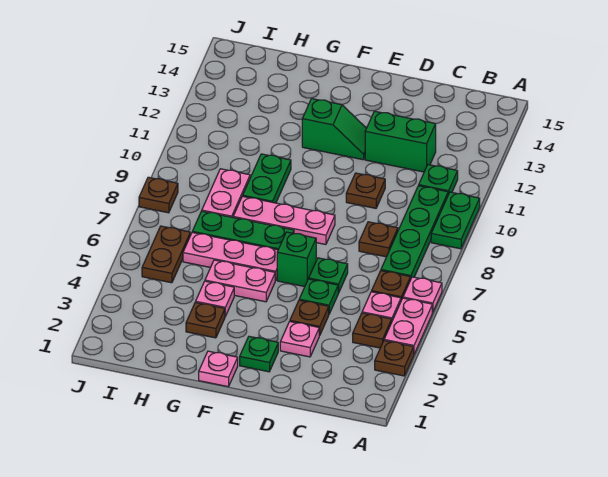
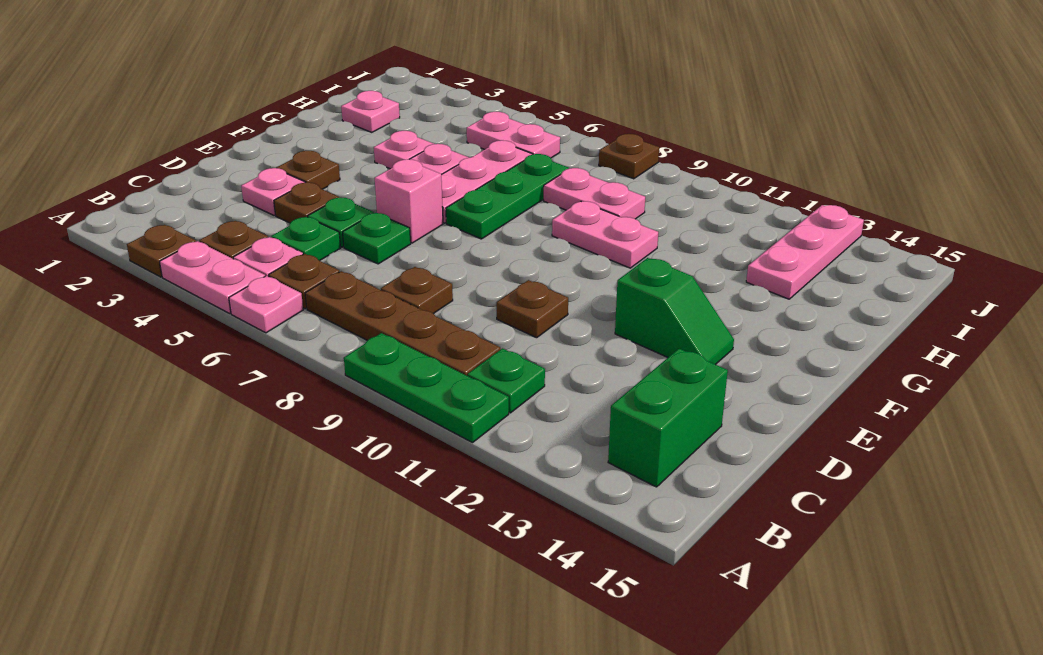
green 1x2 plate [431,192,480,249] -> green 1x3 plate [344,333,509,443]
green 1x4 plate [381,186,448,280] -> brown 1x4 plate [305,271,500,376]
green 1x2 brick [365,111,436,172] -> green 1x2 brick moved to [608,349,728,487]
green 1x1 plate [240,336,278,372] -> green 1x1 plate moved to [271,217,340,261]
green 1x1 brick [277,232,316,287] -> pink 1x1 brick [375,159,443,243]
pink 1x3 plate [233,196,335,245] -> pink 1x3 plate moved to [746,205,864,299]
green 1x2 slope [302,99,367,160] -> green 1x2 slope turned to [615,258,734,365]
pink 1x1 plate [199,351,238,387] -> pink 1x1 plate moved to [341,91,400,132]
brown 1x1 plate [186,302,225,338] -> brown 1x1 plate moved to [276,151,340,189]
green 1x2 plate [243,154,291,203] -> pink 1x2 plate [552,201,658,268]
brown 1x2 plate [142,226,190,283] -> pink 1x2 plate [467,112,560,158]

